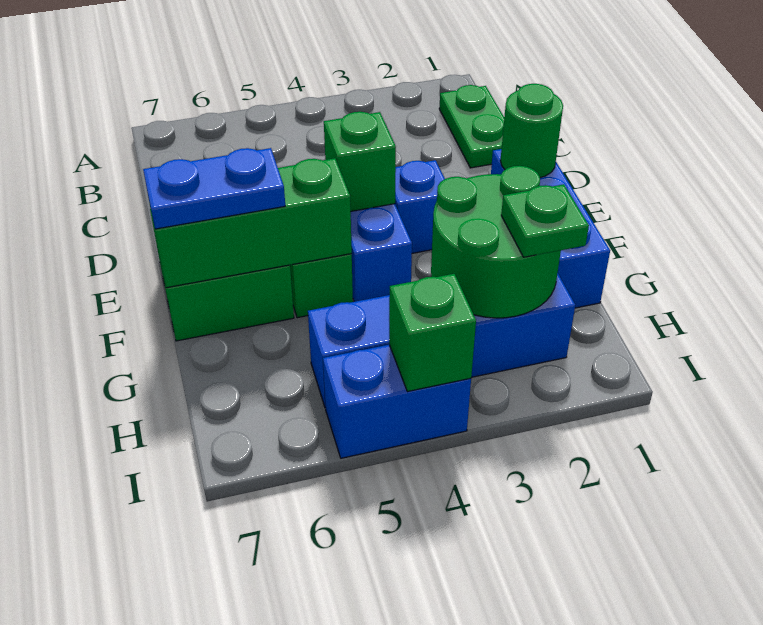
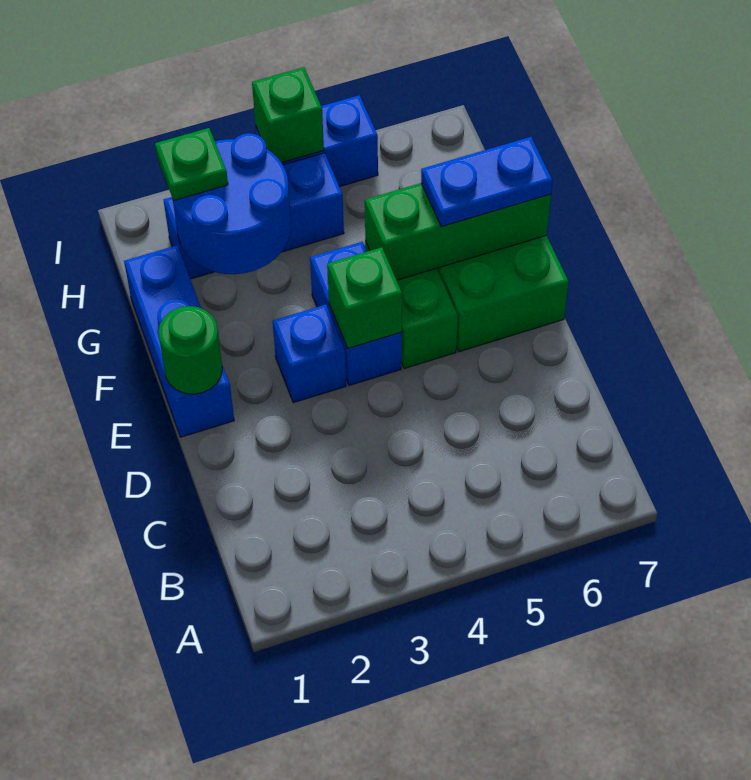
green 1x2 plate [439,85,504,168] -> none
green 2x2 round brick [431,166,561,318] -> blue 2x2 round brick [173,133,291,274]
blue 1x4 brick [308,273,575,408] -> blue 1x3 brick [164,153,344,279]

